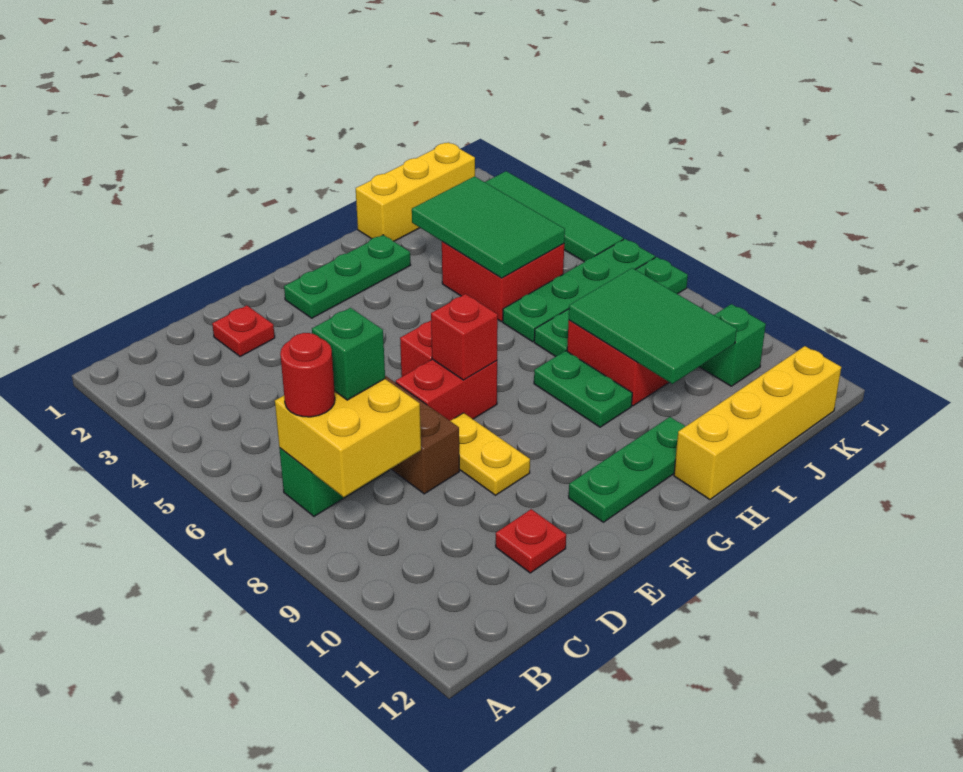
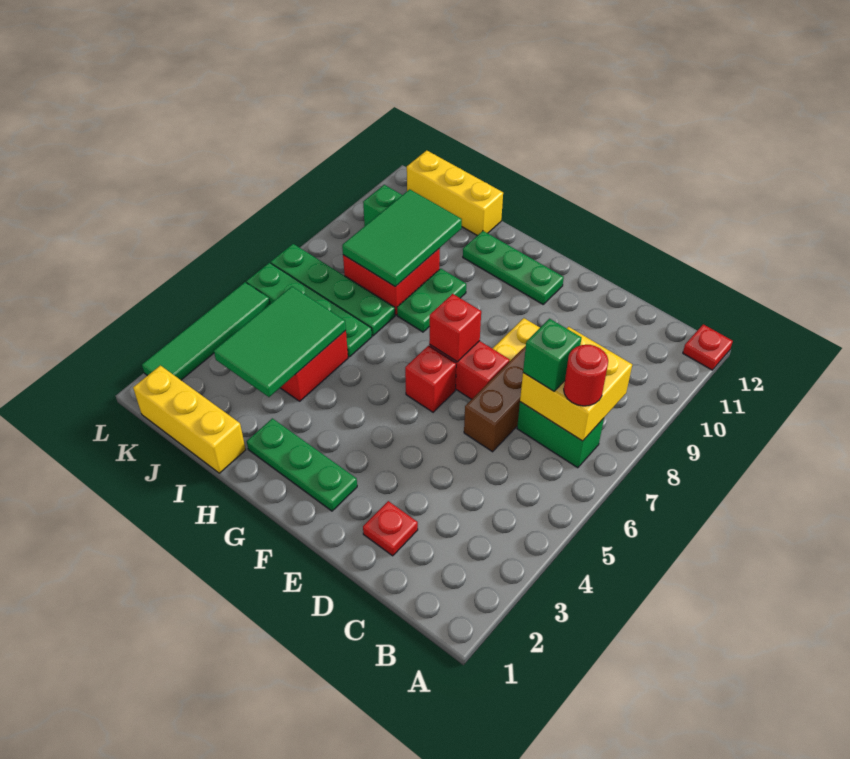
red 1x1 plate [496,509,566,573] -> red 1x1 plate moved to [683,324,733,370]
yellow 1x4 brick [674,346,841,500] -> yellow 1x3 brick [407,150,503,236]

